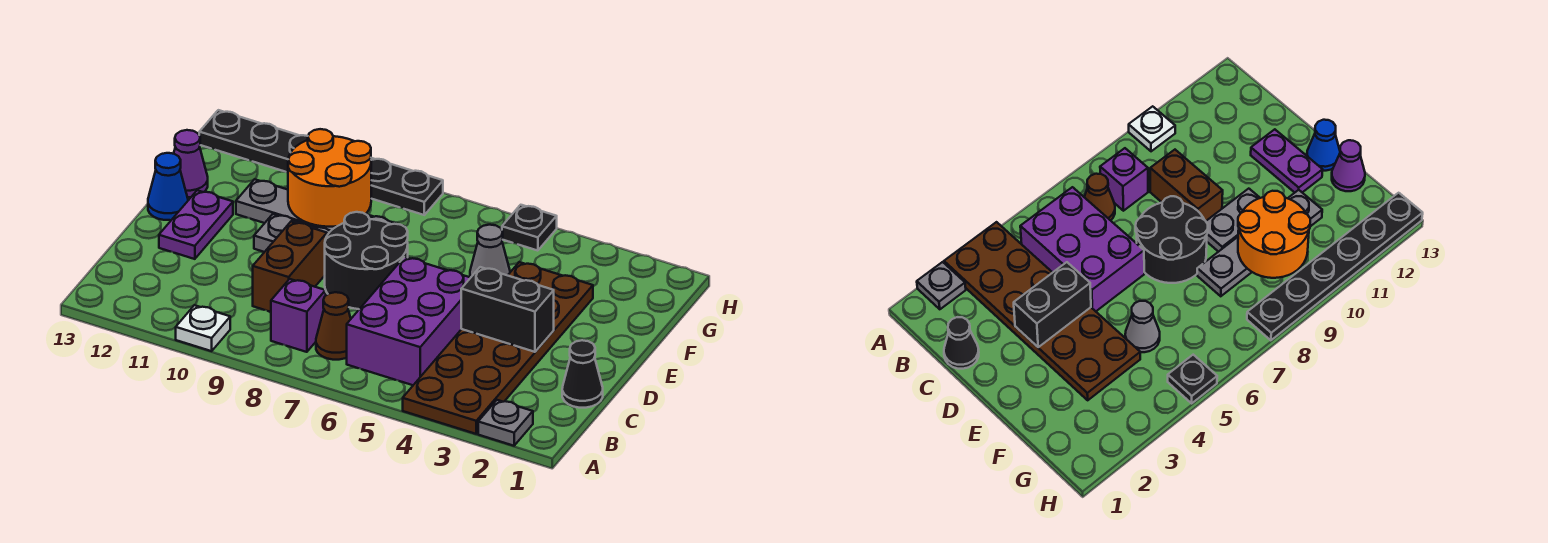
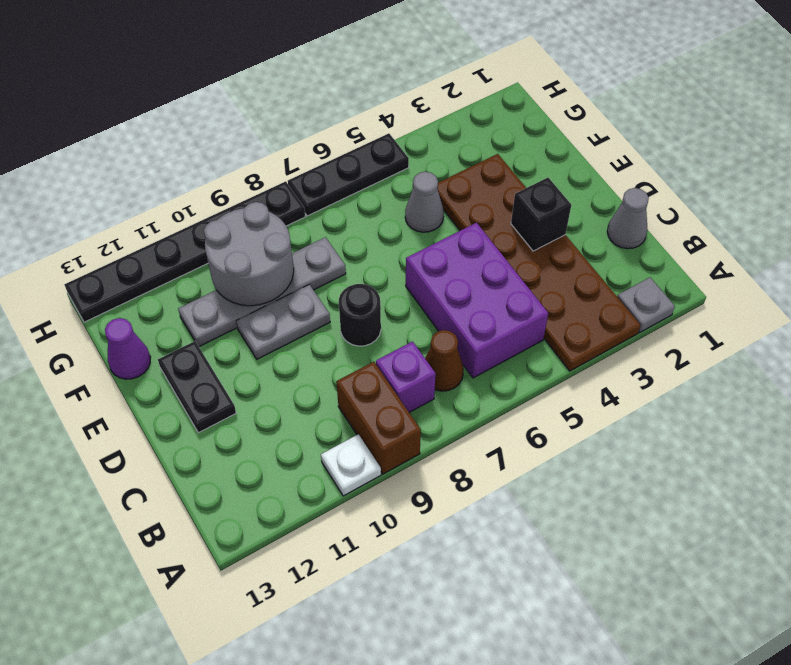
black 1x1 cone [562,340,603,408] -> grey 1x1 cone [607,188,649,249]
brown 1x2 brick [253,222,327,312] -> brown 1x2 brick moved to [336,362,421,474]
black 1x2 brick [461,267,554,352] -> black 1x1 brick [511,178,571,251]
black 2x2 round brick [325,212,408,309] -> black 1x1 round brick [339,284,381,346]
purple 1x2 plate [159,190,233,259] -> black 1x2 plate [158,341,236,433]
blue 1x1 cone [148,153,188,220] -> none
orange 2x2 round brick [288,129,371,227] -> grey 2x2 round brick [204,202,294,306]
black 1x1 plate [502,205,557,251] -> black 1x3 plate [288,134,409,216]

